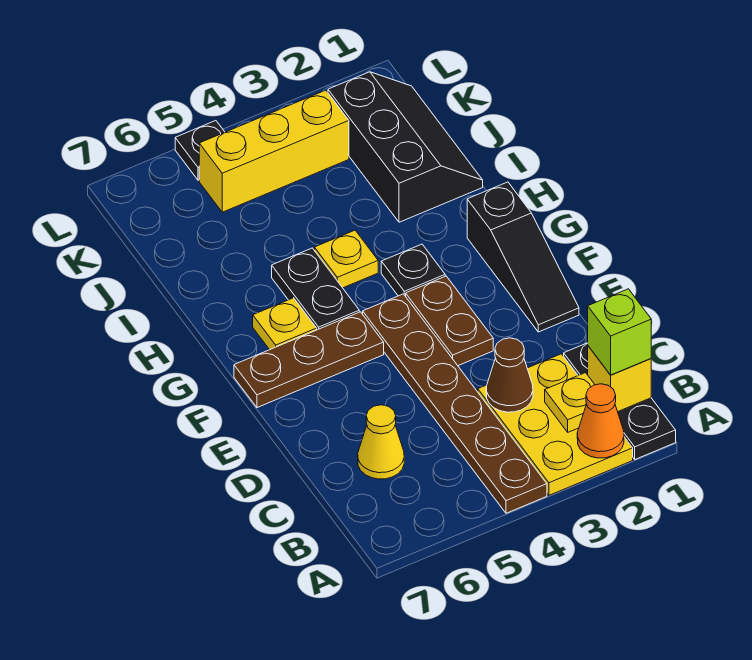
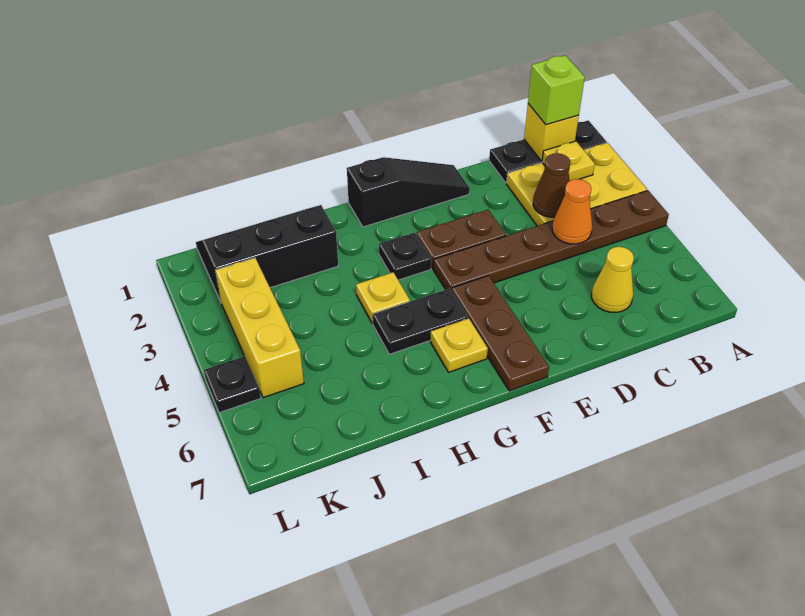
orange 1x1 cone [577,384,624,458] -> orange 1x1 cone moved to [552,179,592,244]

